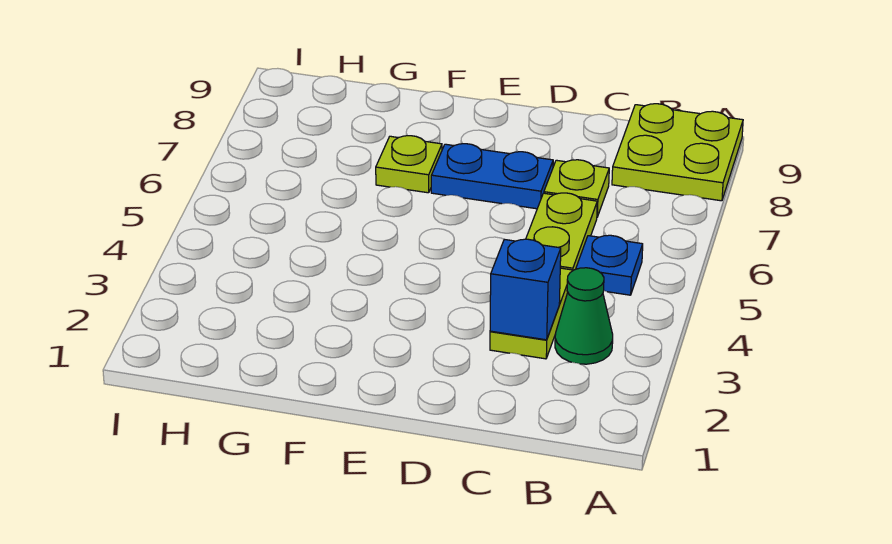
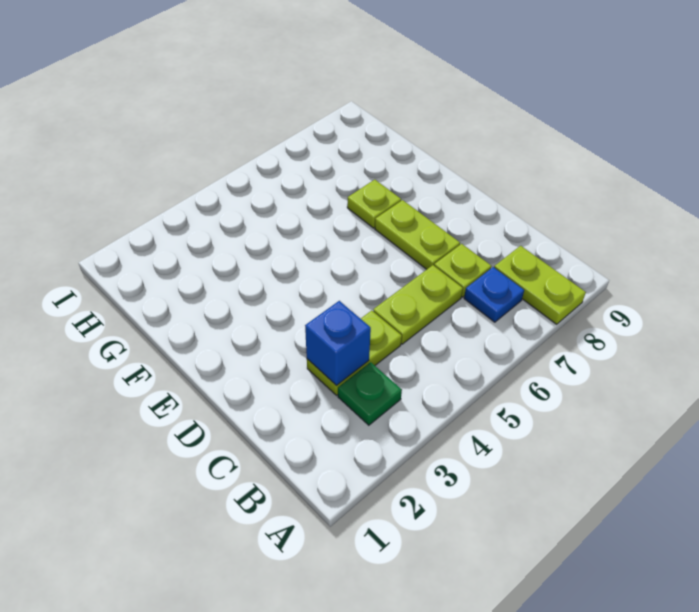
lime 2x2 plate [612,104,743,201] -> lime 1x2 plate [494,246,586,324]
green 1x1 cone [555,268,613,364] -> green 1x1 plate [338,362,402,425]
blue 1x1 plate [576,235,643,295] -> blue 1x1 plate moved to [464,267,524,322]
blue 1x2 plate [431,144,553,209] -> lime 1x2 plate [375,200,460,269]

